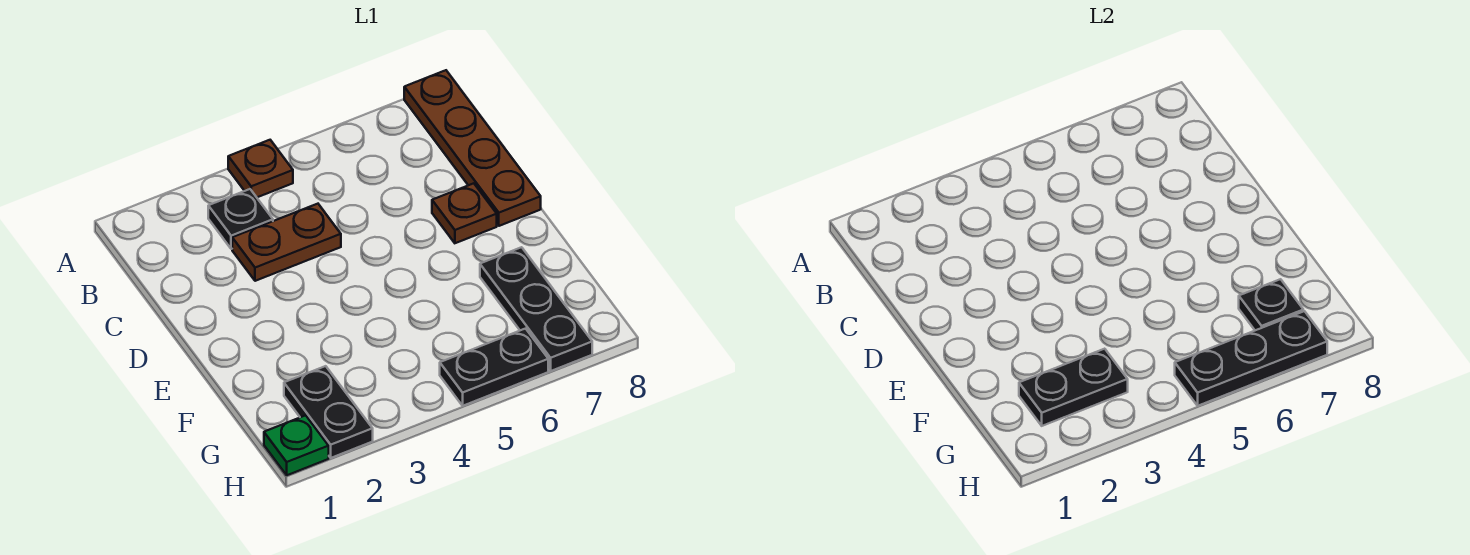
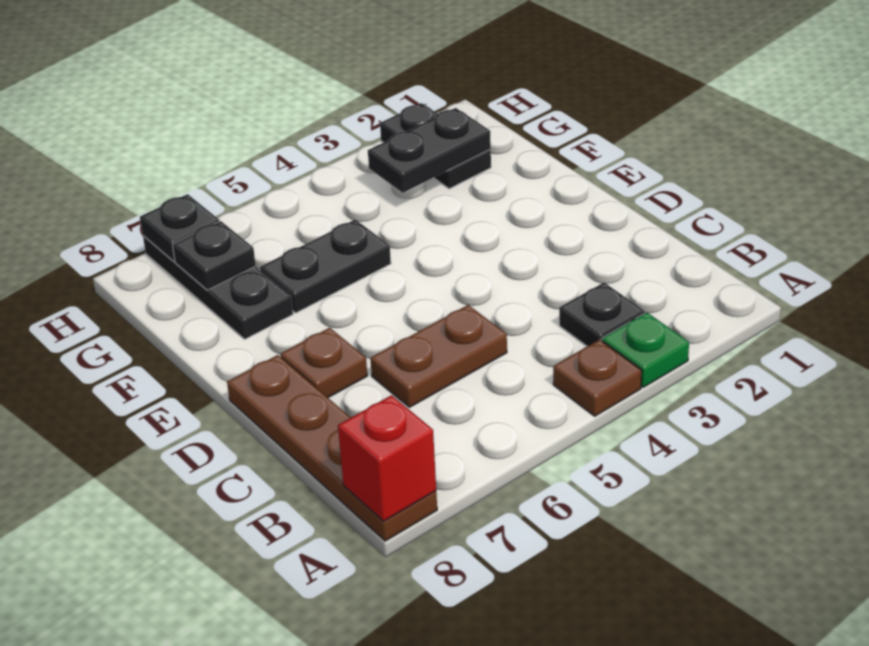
none -> red 1x1 brick [338,395,436,521]
brown 1x2 plate [232,204,341,281] -> brown 1x2 plate moved to [370,305,507,407]
green 1x1 plate [264,415,329,475] -> green 1x1 plate moved to [602,313,689,387]
black 1x2 plate [440,329,548,406] -> black 1x2 plate moved to [260,220,391,313]
black 1x3 plate [1175,311,1327,406] -> black 1x1 plate [140,194,219,261]

